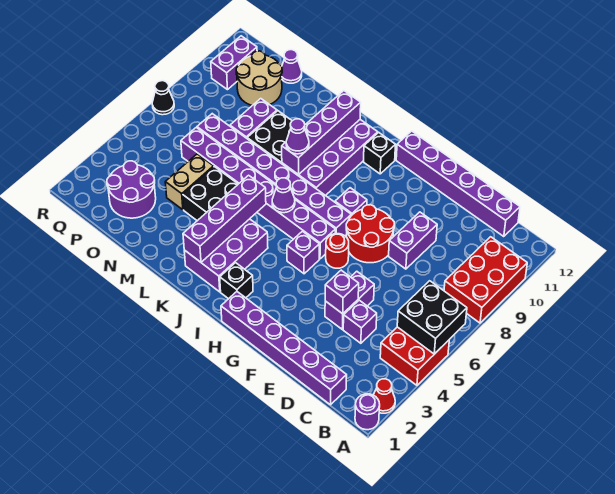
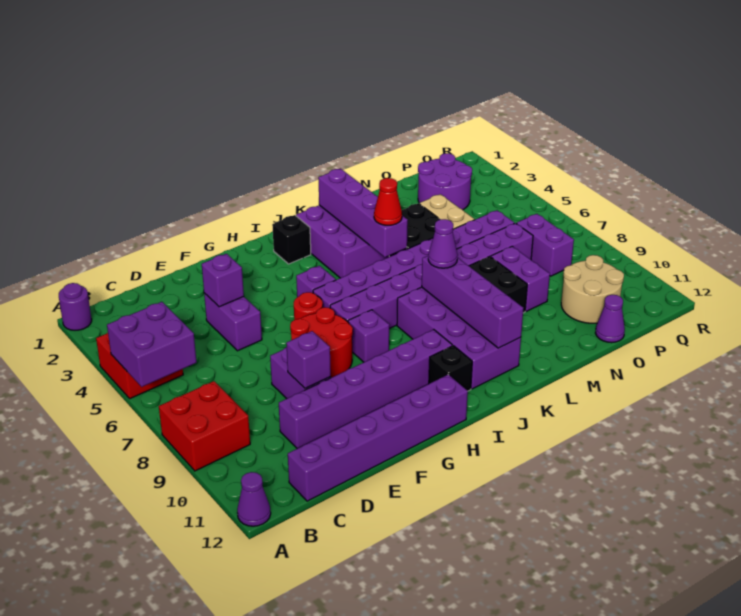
red 1x1 cone [374,379,395,413] -> red 1x1 cone moved to [374,178,402,225]
black 2x2 brick [397,281,467,354] -> purple 2x2 brick [107,302,197,387]
red 2x3 brick [444,237,527,323] -> red 2x2 brick [159,381,250,471]
purple 1x6 brick [221,292,347,405] -> purple 1x6 brick moved to [279,330,452,448]
purple 1x1 brick [343,300,377,343] -> purple 1x1 brick moved to [286,331,331,388]
purple 1x1 cone [272,178,295,213] -> purple 1x1 cone moved to [237,472,271,526]
purple 1x2 brick [211,36,257,90] -> purple 1x2 brick moved to [516,214,574,276]
black 1x1 cone [152,81,174,115] -> none

